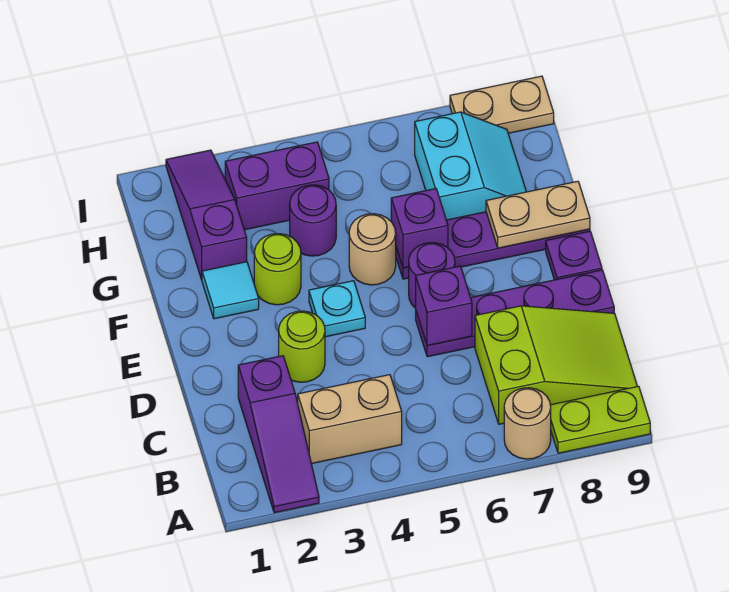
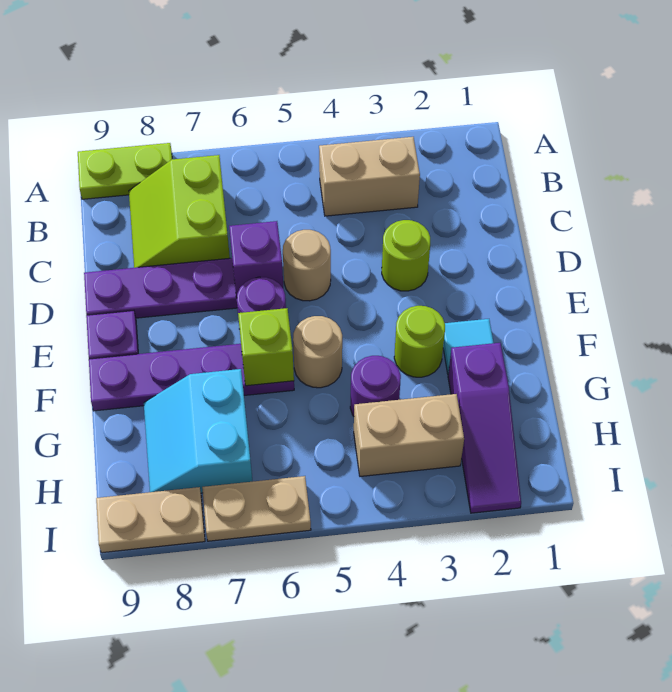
purple 1x3 slope [238,356,319,513] -> none
tan 1x1 round brick [504,388,551,459] -> tan 1x1 round brick moved to [283,230,331,301]
lime 2x3 slope [475,306,637,424] -> lime 2x2 slope [129,155,230,268]
cyan 1x1 plate [309,281,365,337] -> none
purple 1x1 brick [391,189,448,268] -> lime 1x1 brick [238,308,294,386]
tan 1x2 plate [486,181,590,248] -> tan 1x2 plate moved to [202,476,311,541]
purple 1x2 brick [225,142,329,230] -> tan 1x2 brick [354,394,464,477]

